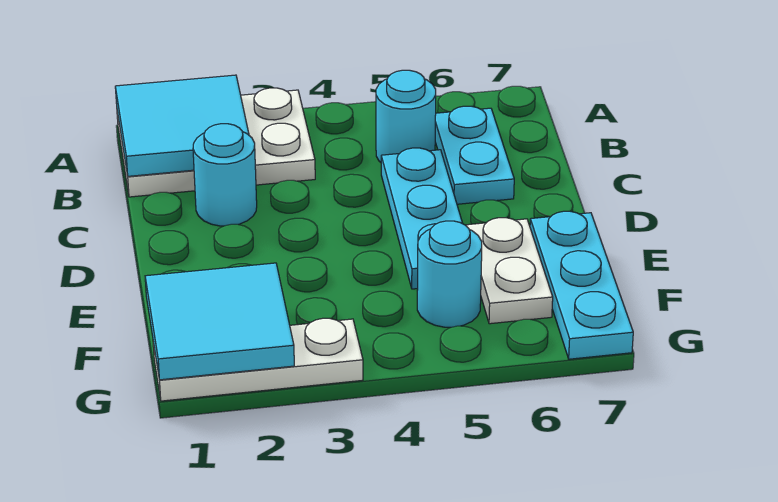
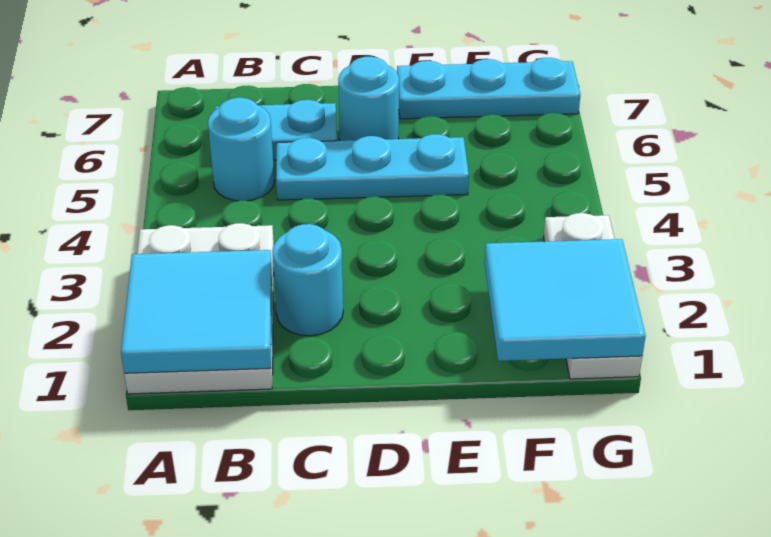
white 1x2 plate [466,218,553,324] -> none
cyan 1x1 round brick [417,221,482,327] -> cyan 1x1 round brick moved to [338,57,399,141]

